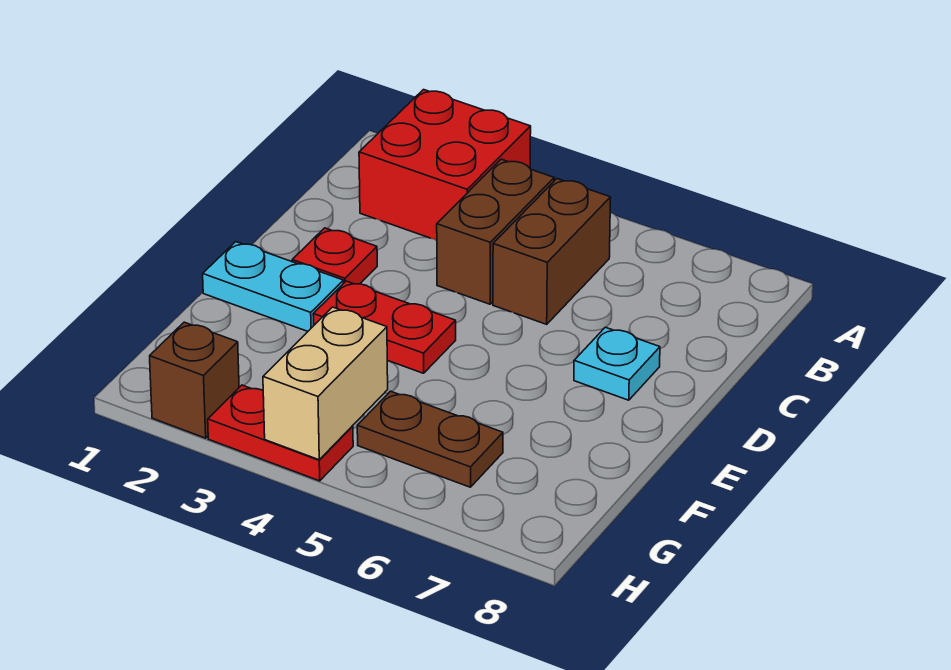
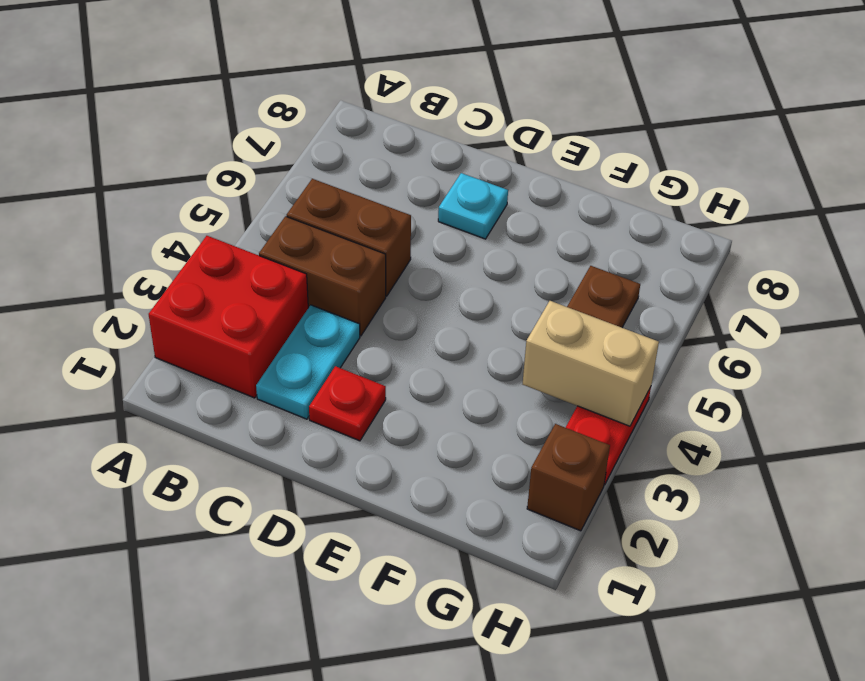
cyan 1x2 plate [203,242,343,331] -> cyan 1x2 plate moved to [256,305,360,419]
red 1x2 plate [313,281,456,373] -> none

